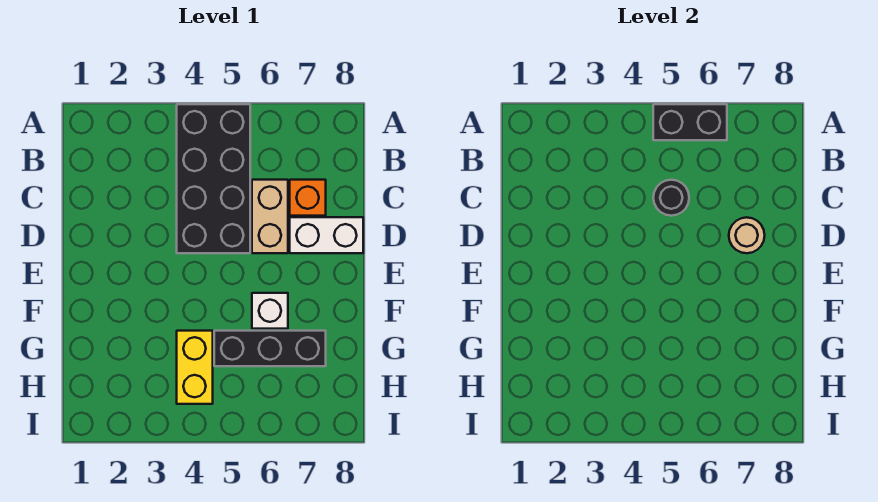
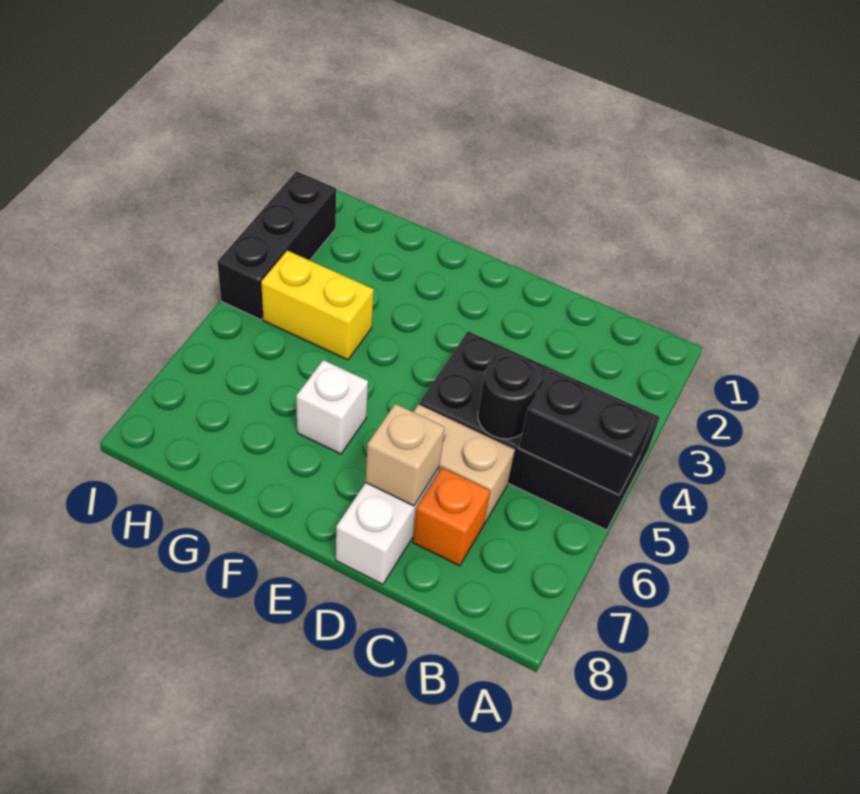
black 1x2 brick [653,104,727,140] -> black 1x2 brick turned to [519,371,653,495]
tan 1x1 round brick [729,217,765,253] -> tan 1x1 brick [366,404,445,506]
black 1x3 brick [214,331,326,366] -> black 1x3 brick moved to [218,171,336,320]

